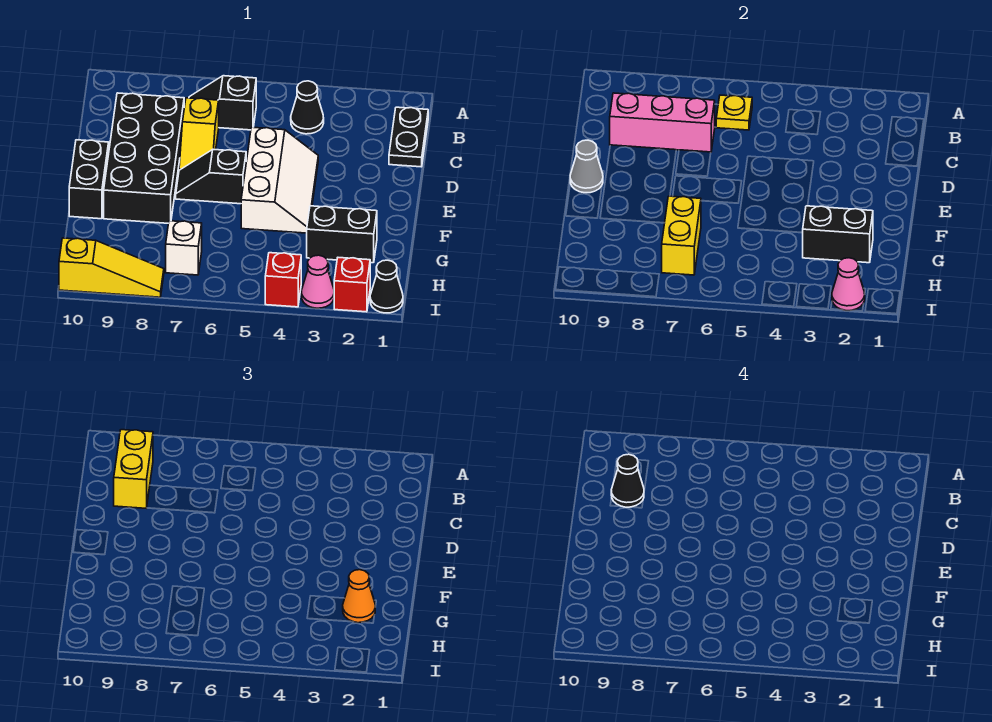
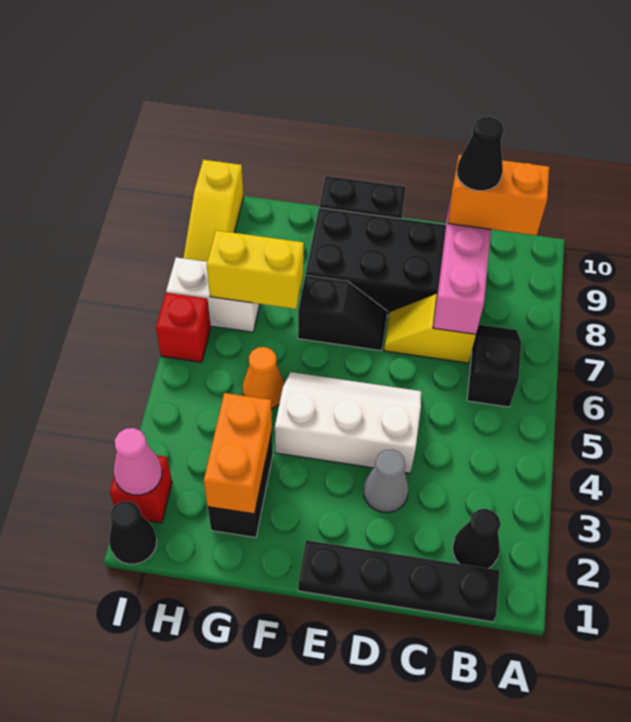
black 1x2 plate [389,107,428,167] -> black 1x4 plate [298,540,499,622]
black 1x1 cone [291,81,324,134] -> black 1x1 cone moved to [453,509,501,569]
yellow 1x1 plate [716,95,752,130] -> none
yellow 1x2 brick [114,430,153,508] -> orange 1x2 brick [448,155,549,236]
white 2x3 slope [241,127,318,233] -> white 2x3 slope turned to [275,372,421,473]
black 1x2 slope [176,149,246,204] -> black 1x2 slope turned to [298,275,388,351]
grey 1x1 cone [570,140,603,193] -> grey 1x1 cone moved to [364,449,409,512]
black 1x2 brick [803,206,873,263] -> orange 1x2 brick [204,393,272,514]
orange 1x1 cone [343,570,375,623] -> orange 1x1 cone moved to [242,347,285,409]
white 1x1 brick [166,221,202,275] -> white 1x2 brick [166,257,260,332]
pink 1x1 cone [301,255,334,308] -> none
red 1x1 brick [265,253,301,307] -> red 1x1 brick moved to [156,293,211,362]

